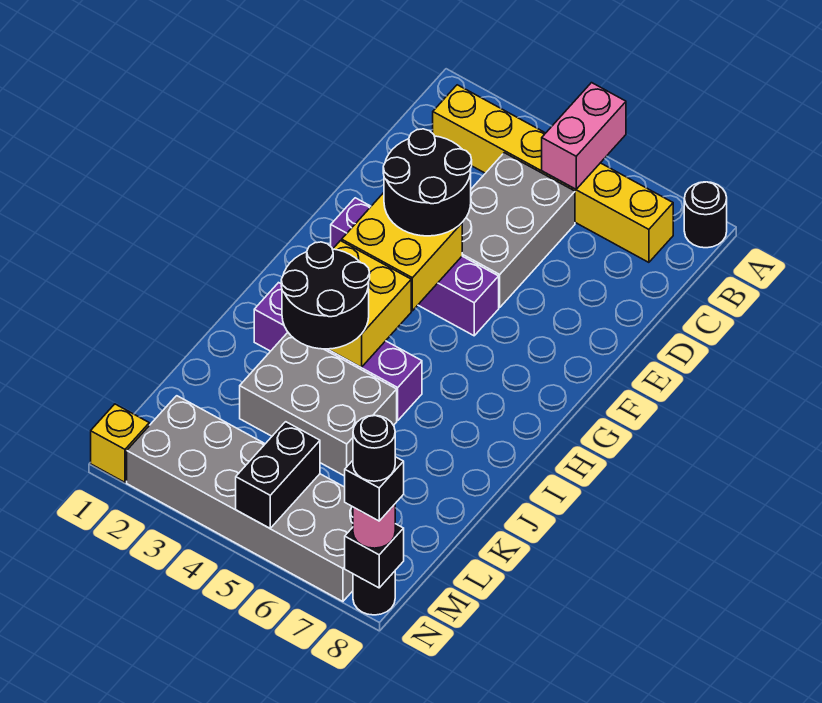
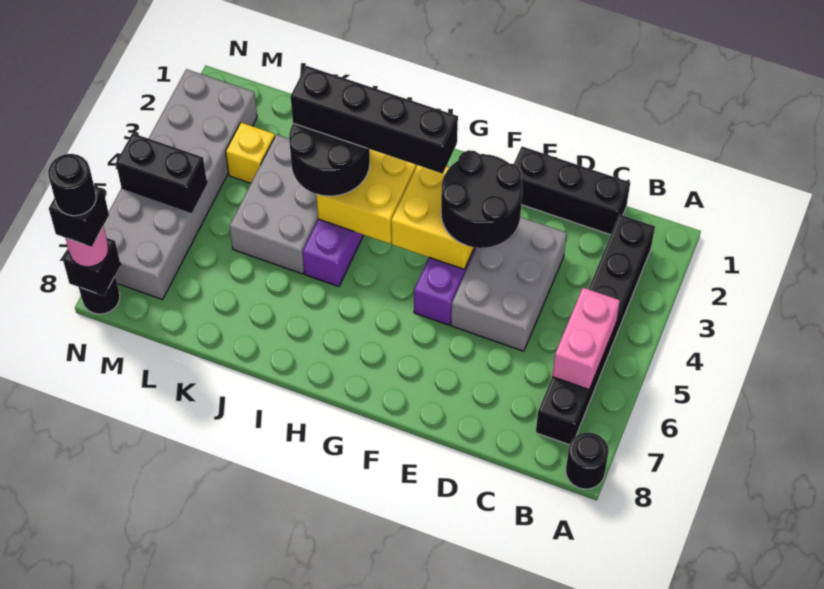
pink 1x2 brick [542,83,626,189] -> pink 1x2 brick turned to [552,288,620,389]
yellow 1x6 brick [433,85,673,262] -> black 1x6 brick [536,214,655,445]
none -> black 1x3 brick [514,147,630,235]
grey 2x3 brick [462,153,575,307] -> grey 2x3 brick turned to [451,217,567,351]
none -> black 1x4 brick [291,66,458,174]
yellow 1x1 brick [91,404,149,482] -> yellow 1x1 brick moved to [226,123,275,183]

